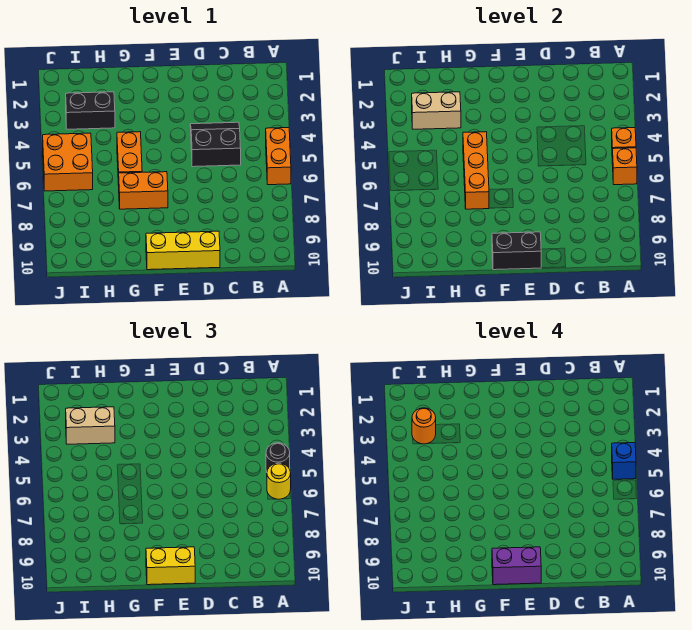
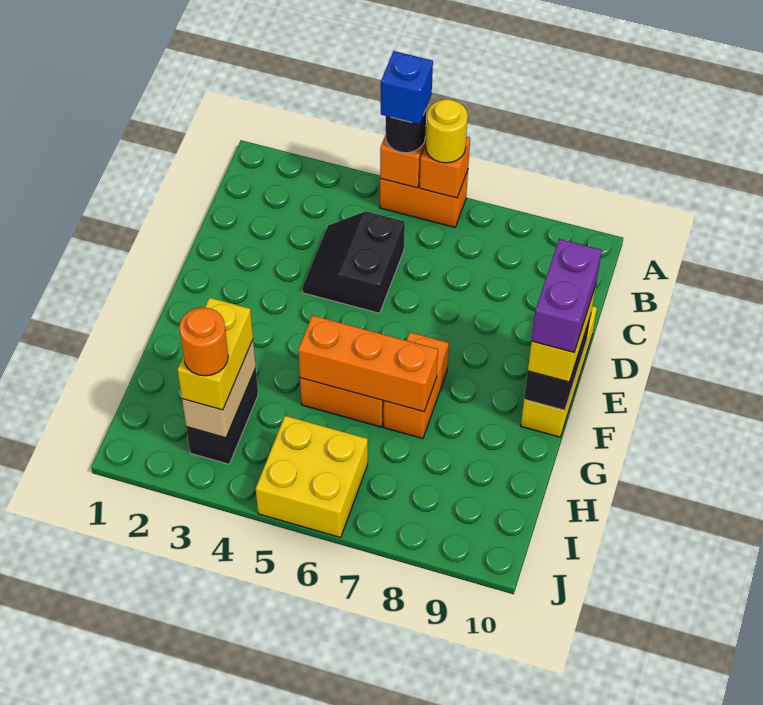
tan 1x2 brick [66,407,115,444] -> yellow 1x2 brick [177,298,253,410]
orange 2x2 brick [43,133,93,191] -> yellow 2x2 brick [256,416,368,537]

